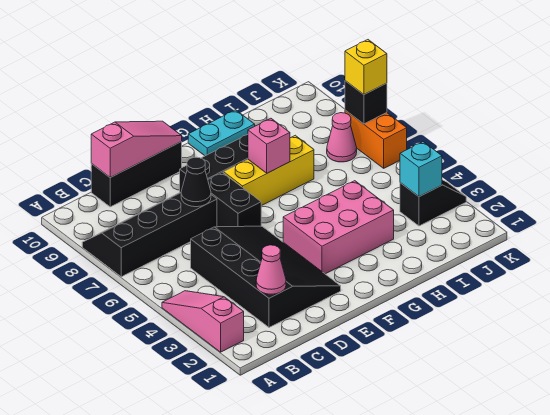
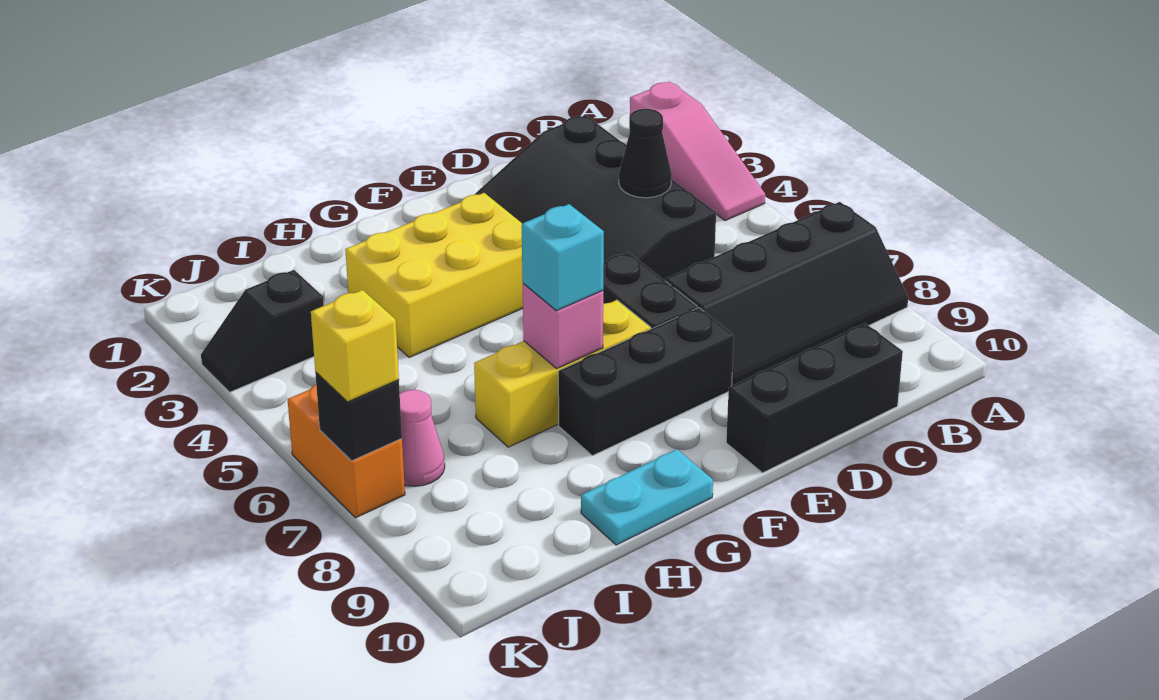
pink 1x1 cone [256,245,286,294] -> none
pink 1x3 slope [91,121,182,177] -> none
black 1x1 cone [181,157,211,207] -> black 1x1 cone moved to [619,109,672,198]
pink 2x3 brick [283,181,394,274] -> yellow 2x3 brick [345,193,523,358]
cyan 1x1 brick [400,142,442,197] -> cyan 1x1 brick moved to [522,204,604,311]

